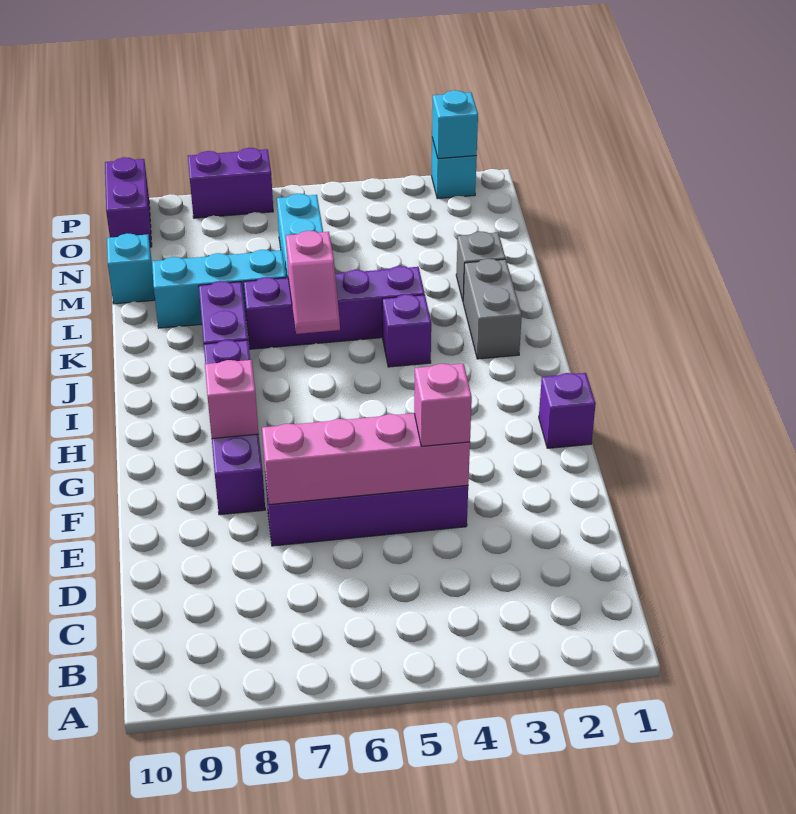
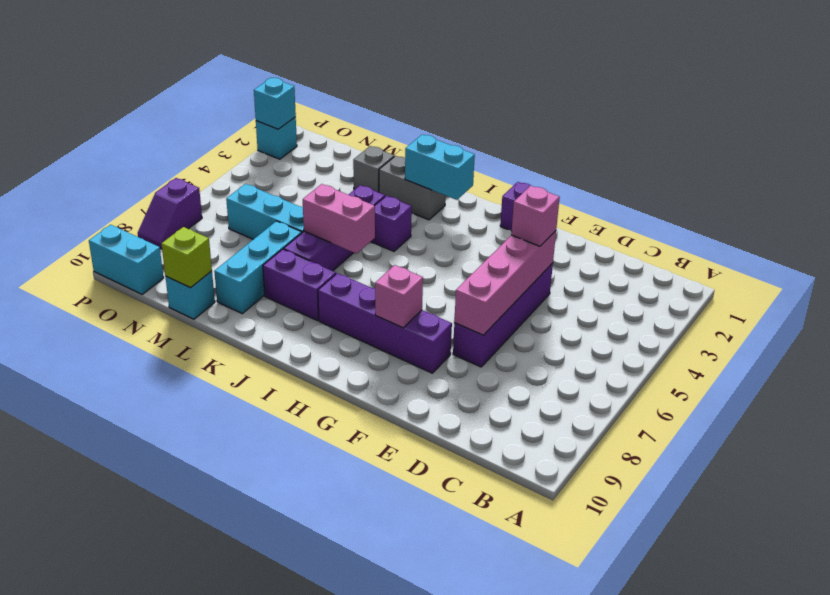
none -> cyan 1x2 brick [405,134,475,200]
pink 1x2 slope [286,231,340,334] -> pink 1x2 brick [303,184,375,254]
none -> lime 1x1 brick [162,227,212,288]
purple 1x2 brick [105,157,152,247] -> cyan 1x2 brick [89,225,163,294]
purple 1x2 brick [188,148,273,218] -> purple 1x2 slope [138,178,202,249]

